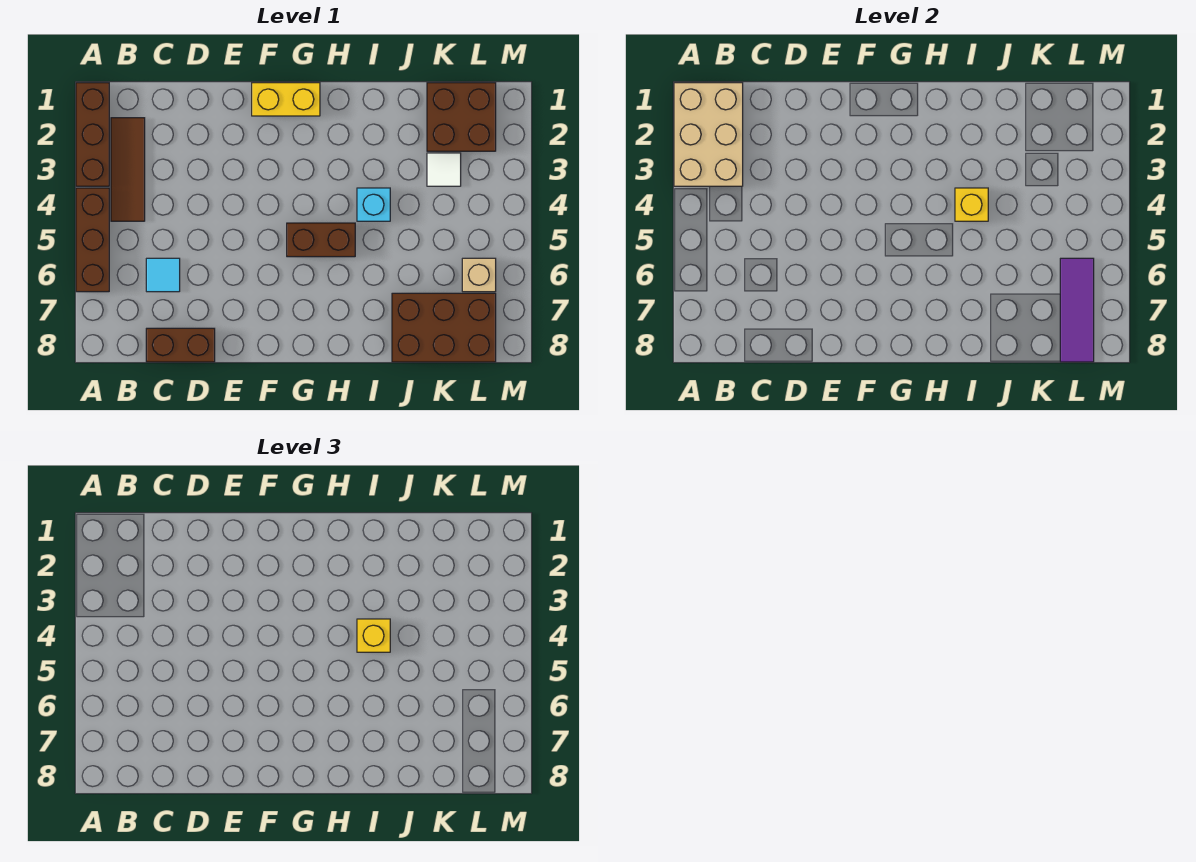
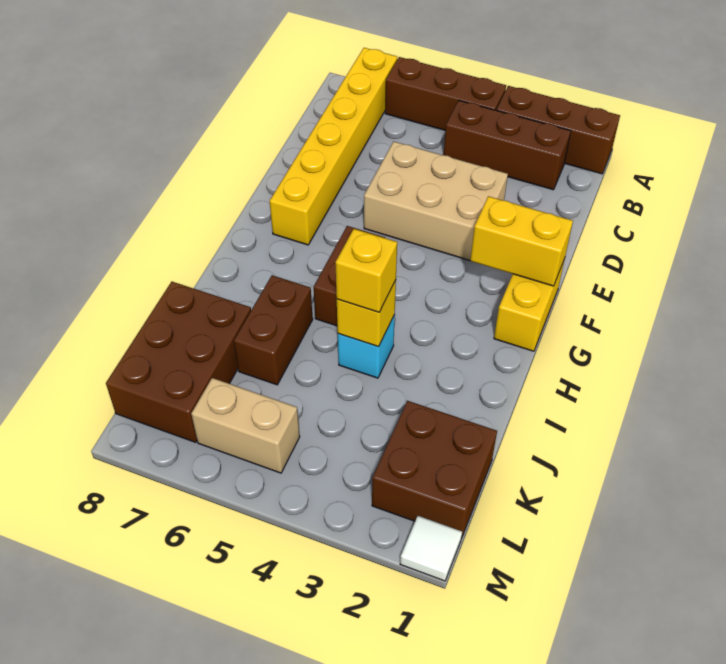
tan 2x3 brick [674,83,743,186] -> tan 2x3 brick moved to [364,142,508,261]
none -> yellow 1x6 brick [270,48,397,245]
brown 1x3 tile [111,118,145,221] -> brown 1x3 brick [444,101,571,190]
cyan 1x1 tile [146,258,180,292] -> none
brown 1x2 brick [146,328,215,362] -> brown 1x2 brick moved to [234,275,313,385]
none -> yellow 1x2 brick [470,196,573,286]
white 1x1 tile [427,153,461,186] -> white 1x1 tile moved to [400,516,462,581]
tan 1x1 brick [462,258,496,292] -> tan 1x2 brick [191,378,300,473]
purple 1x3 tile [1060,258,1094,362] -> none

